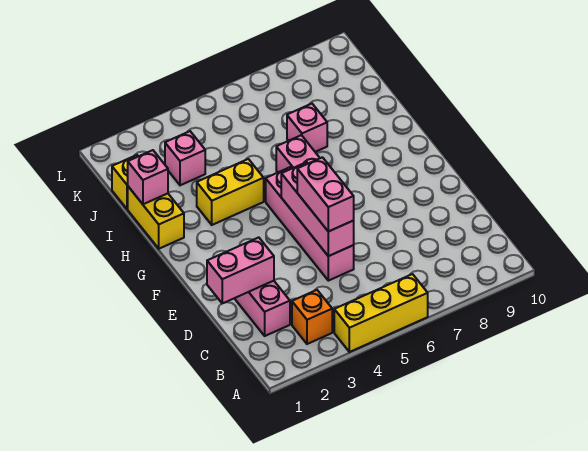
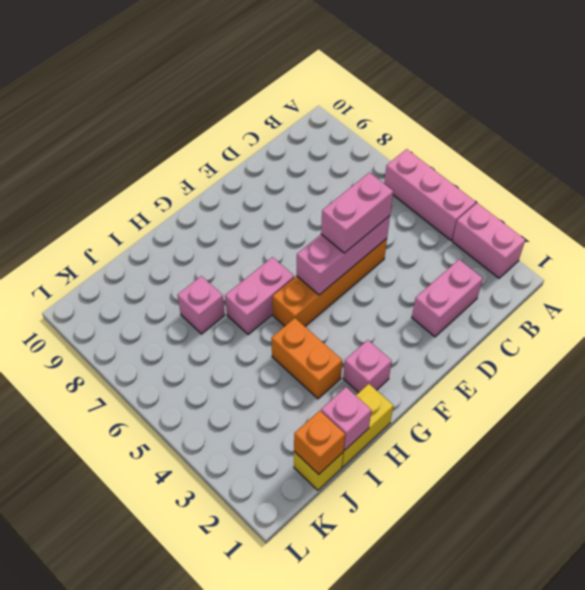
yellow 1x3 brick [334,274,428,352] -> pink 1x3 brick [384,149,476,240]
orange 1x1 brick [292,290,332,344] -> orange 1x1 brick moved to [294,410,345,474]
pink 1x2 brick [207,237,274,303] -> pink 1x2 brick moved to [452,203,525,278]
pink 1x4 brick [266,167,354,281] -> orange 1x4 brick [273,239,387,326]
yellow 1x2 brick [197,159,264,225] -> orange 1x2 brick [271,318,342,399]
pink 1x1 brick [165,131,205,185] -> pink 1x1 brick moved to [343,340,392,393]

